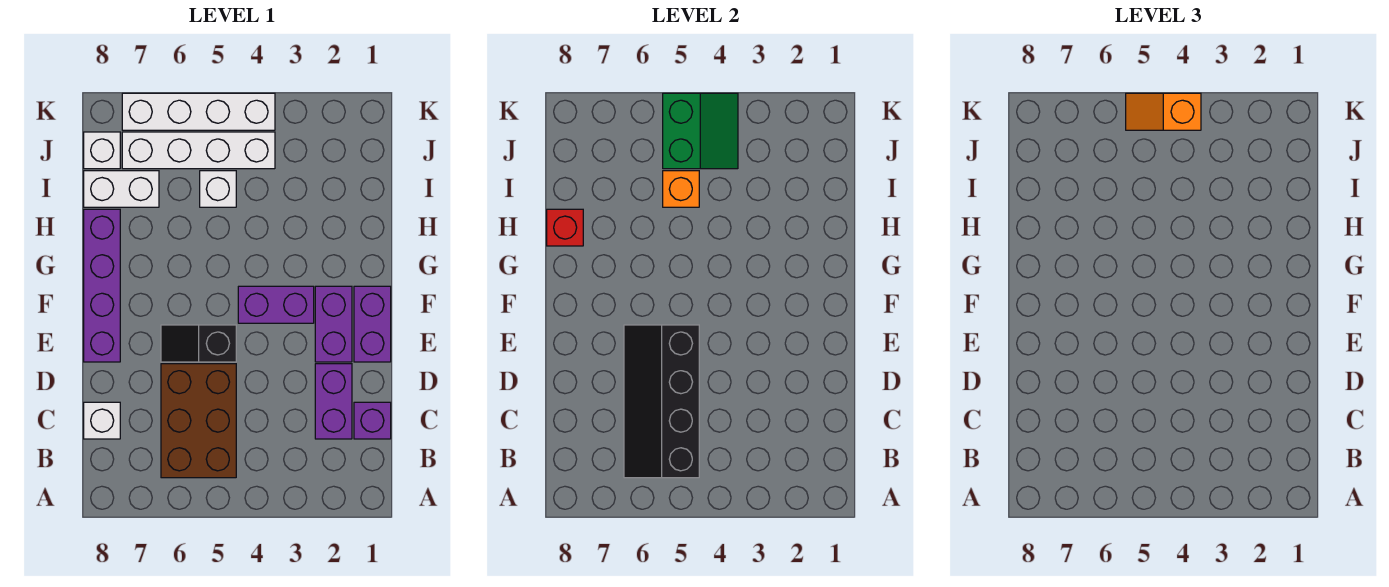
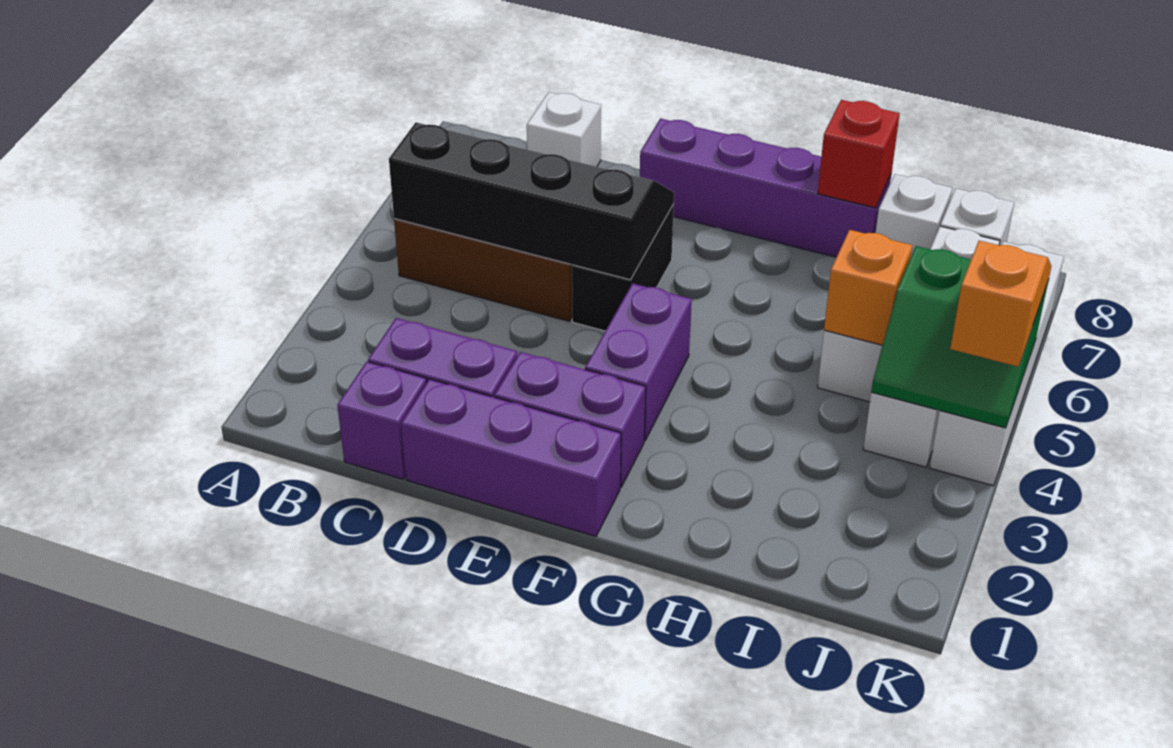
purple 1x2 brick [354,286,391,362] -> purple 1x3 brick [401,379,621,536]
black 1x2 slope [161,325,236,362] -> black 1x2 brick [572,204,674,331]
white 1x2 brick [84,171,159,207] -> white 1x1 brick [876,174,952,256]

